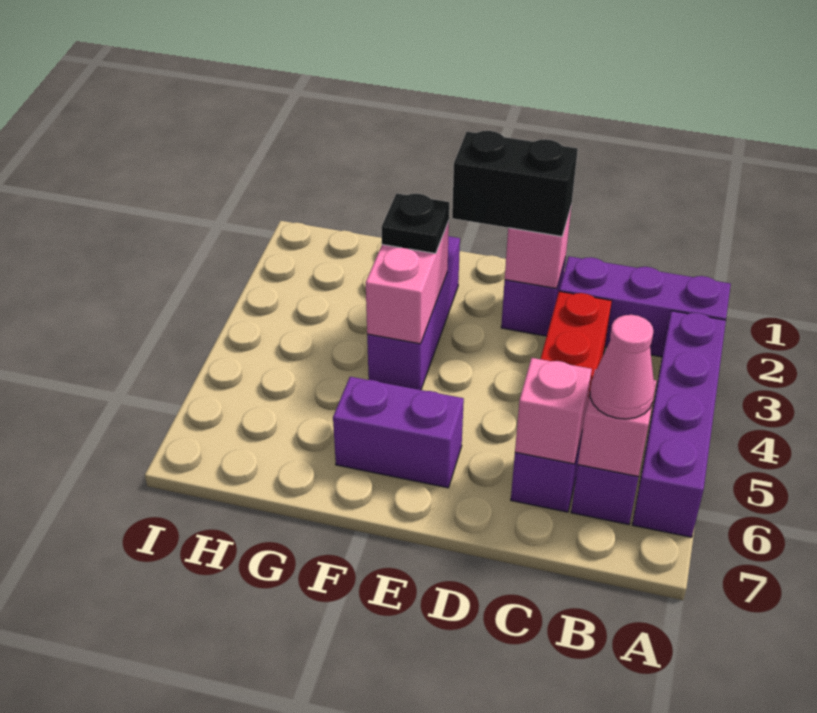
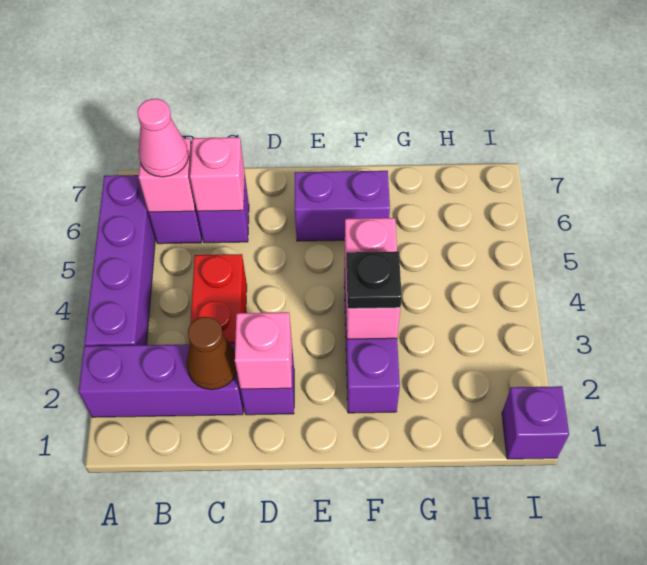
none -> brown 1x1 cone [186,317,237,390]
black 1x2 brick [452,131,578,236] -> none
none -> purple 1x1 brick [502,386,569,459]

